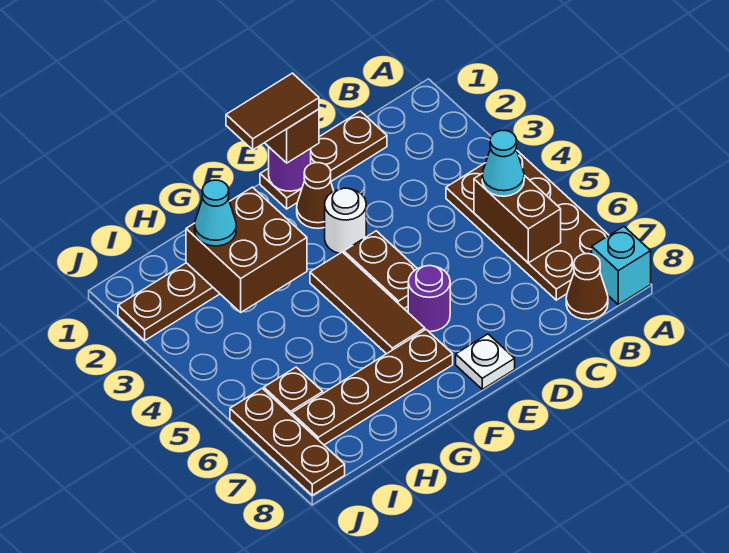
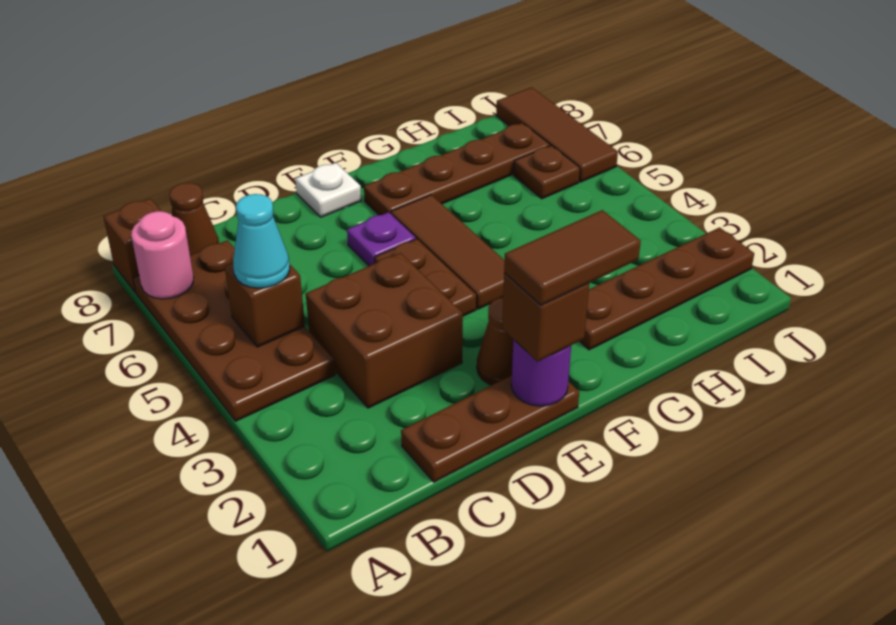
none -> pink 1x1 round brick [131,211,194,299]
cyan 1x1 brick [592,226,651,305] -> brown 1x1 brick [103,198,161,292]
brown 1x2 brick [474,173,561,263] -> brown 1x1 brick [225,262,305,347]
white 1x1 round brick [325,188,366,254] -> none
purple 1x1 round brick [408,266,450,332] -> purple 1x1 plate [347,212,416,266]
brown 2x2 brick [186,187,307,312] -> brown 2x2 brick moved to [306,253,463,408]
cyan 1x1 cone [195,180,236,246] -> none
brown 1x3 plate [230,388,345,495] -> brown 1x3 tile [496,87,618,182]

